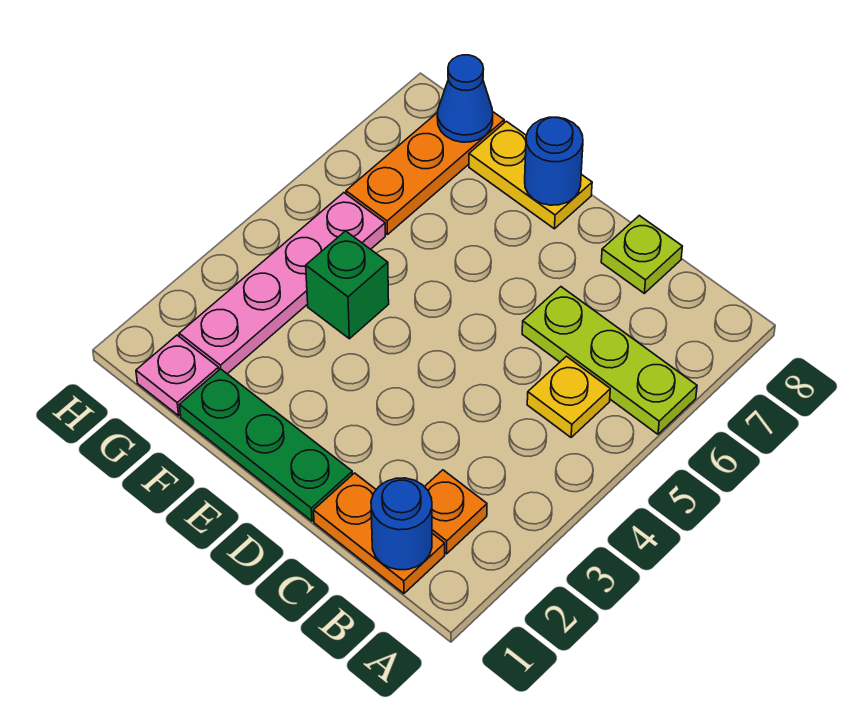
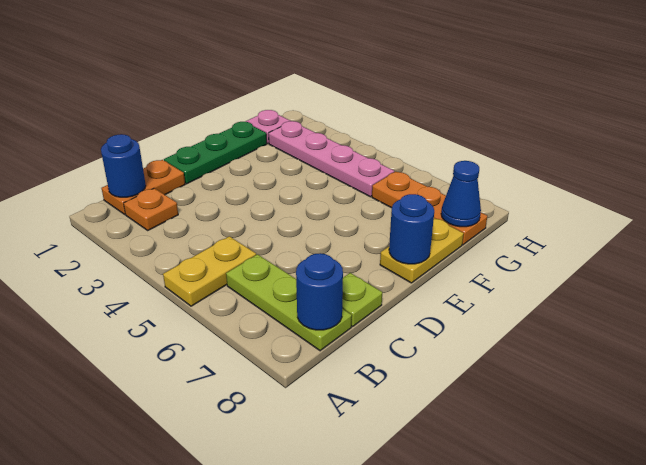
lime 1x3 plate [522,287,697,434] -> lime 1x3 plate turned to [226,254,352,351]
yellow 1x1 plate [527,356,610,437] -> yellow 1x2 plate [163,236,256,306]
none -> blue 1x1 round brick [296,253,343,330]
green 1x1 brick [306,231,389,339] -> none

